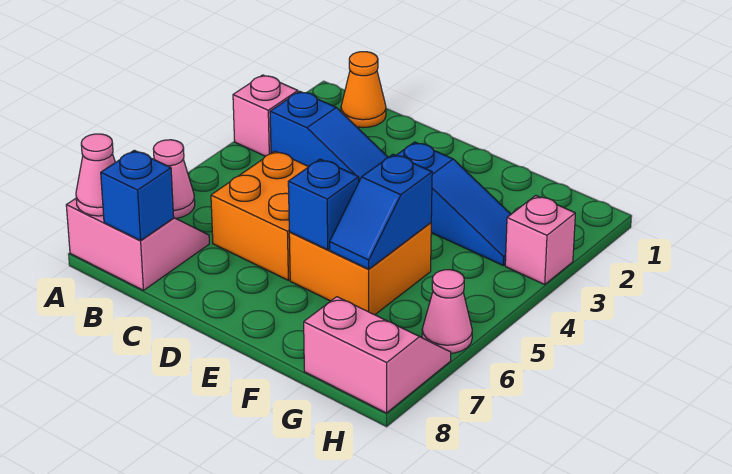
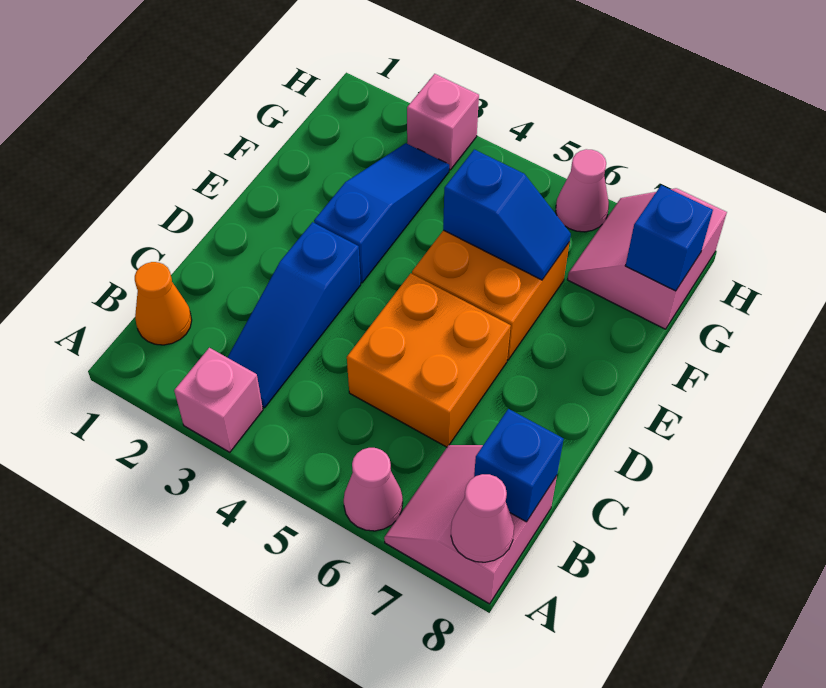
blue 1x3 slope [270,91,388,181] -> blue 1x3 slope turned to [227,222,361,408]
blue 1x1 brick [288,159,359,250] -> blue 1x1 brick moved to [625,185,713,291]

